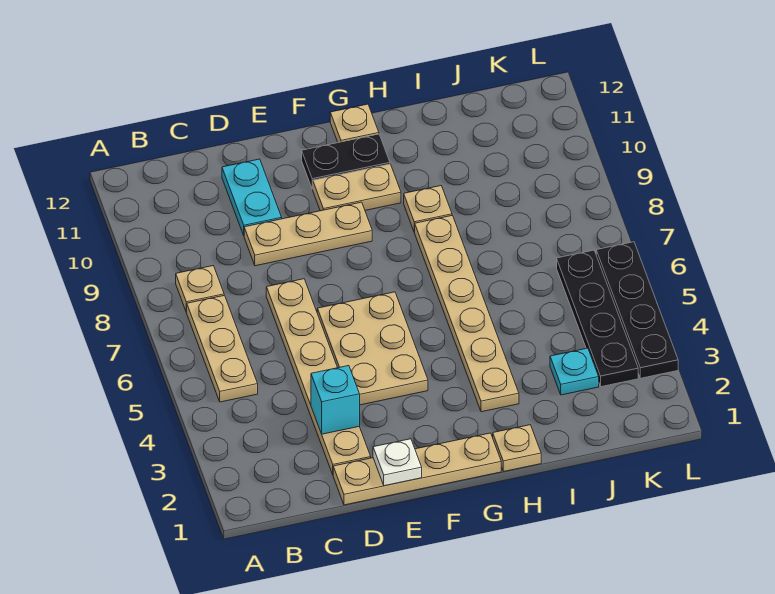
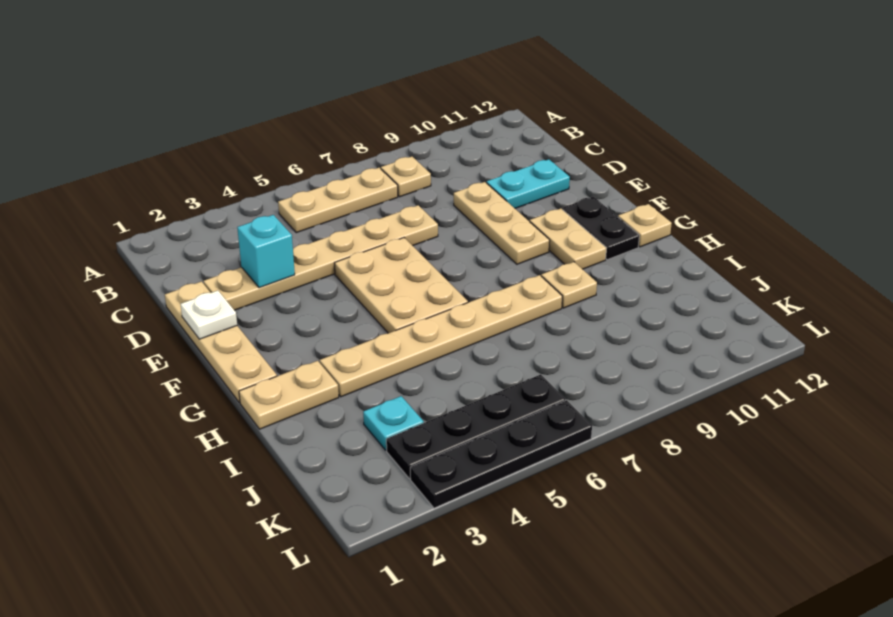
tan 2x3 plate [317,292,428,405] -> tan 2x3 plate turned to [334,238,468,333]
tan 1x1 plate [493,425,541,472] -> tan 1x2 plate [239,361,339,429]

